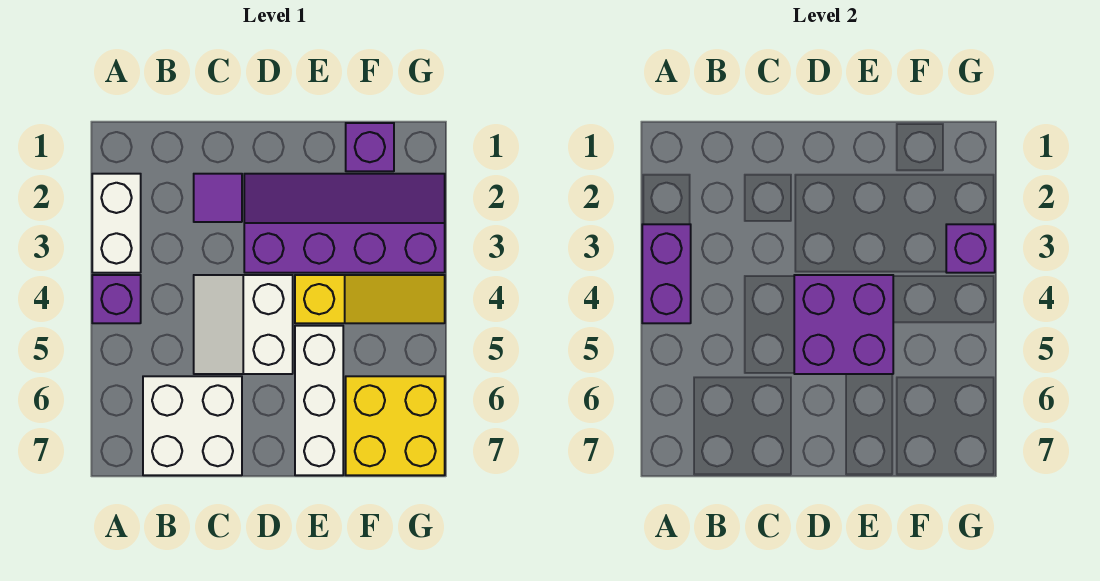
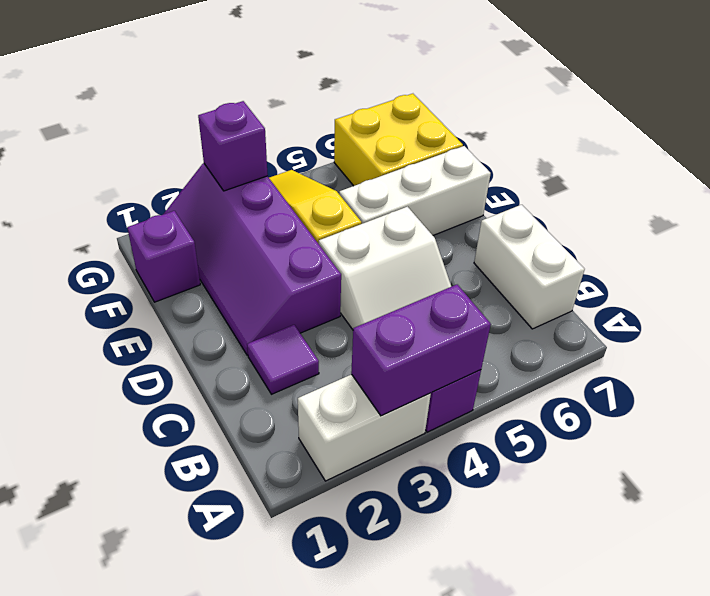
white 2x2 brick [143,376,242,475] -> white 1x2 brick [474,205,585,329]
purple 2x2 brick [794,275,893,374] -> none

